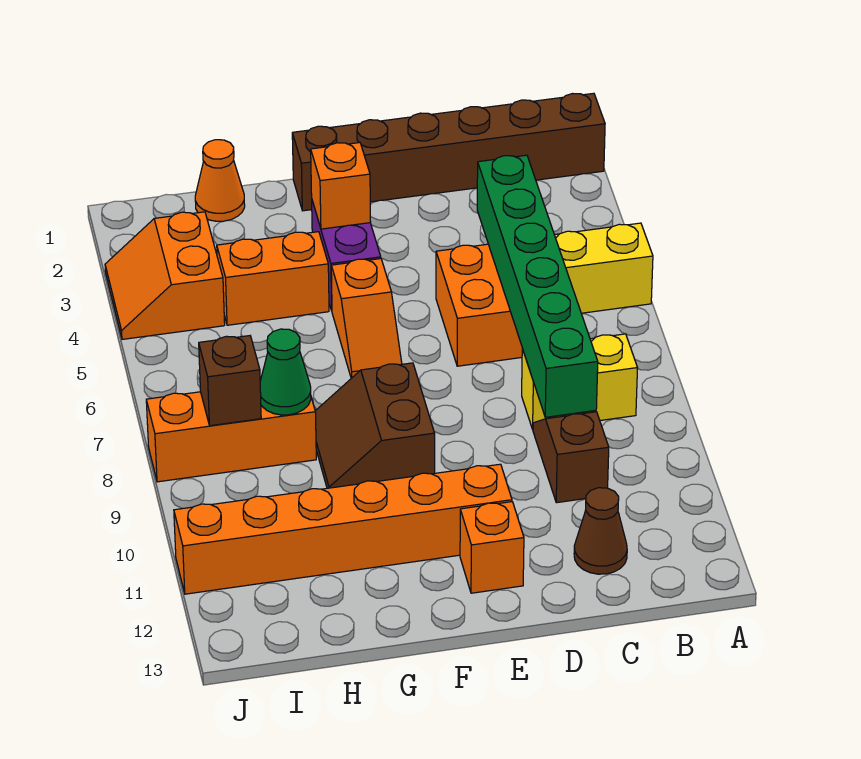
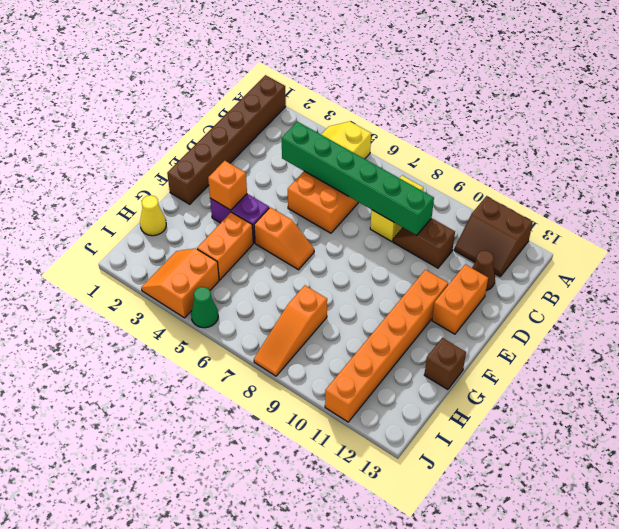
orange 1x1 brick [460,502,524,593] -> orange 1x2 brick [432,265,488,334]
brown 2x2 slope [315,363,435,488] -> brown 2x2 slope moved to [454,196,533,276]
orange 1x1 cone [195,140,245,221] -> yellow 1x1 cone [140,195,166,236]
orange 1x3 brick [146,392,316,482] -> orange 1x3 slope [254,285,327,376]
green 1x1 cone [260,329,311,415] -> green 1x1 cone moved to [191,287,218,328]
orange 2x2 slope [105,212,225,339] -> orange 2x2 slope turned to [141,248,219,318]
brown 1x1 brick [199,336,261,426] -> brown 1x1 brick moved to [424,338,466,390]

